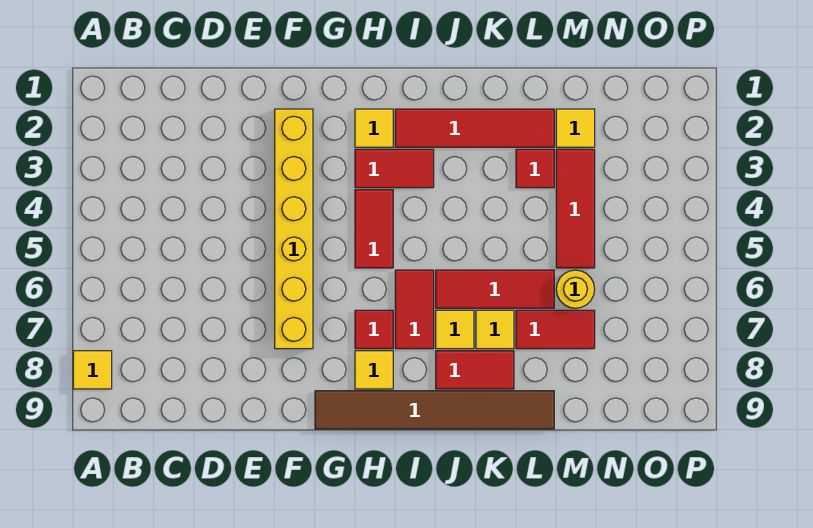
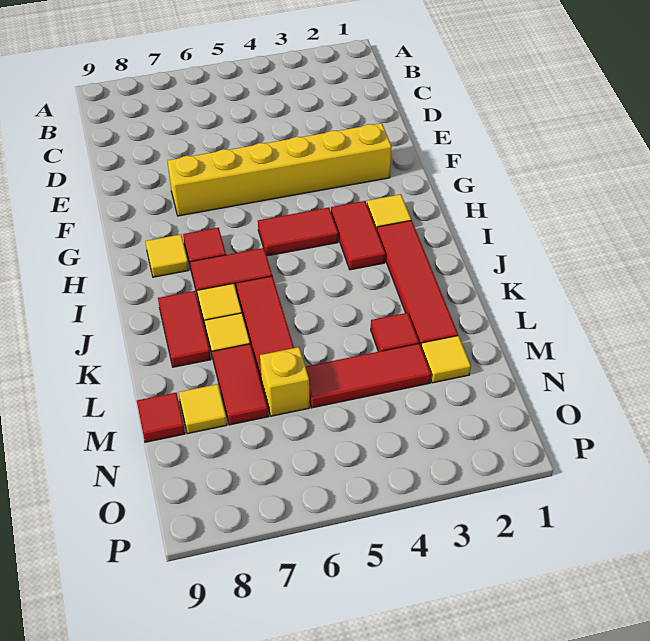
yellow 1x1 tile [73,351,112,389] -> yellow 1x1 tile moved to [179,384,227,434]
brown 1x6 tile [315,391,554,429] -> none
yellow 1x1 round brick [556,270,595,308] -> yellow 1x1 brick [260,347,310,416]
none -> red 1x1 tile [137,393,185,442]

